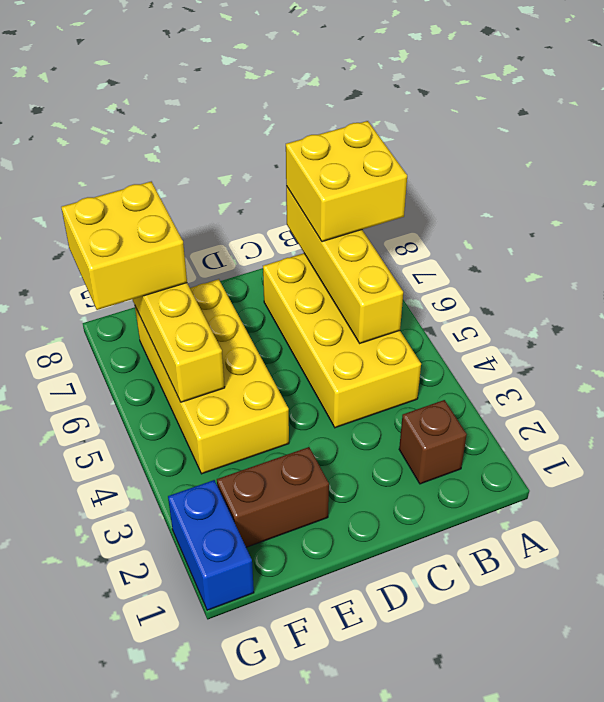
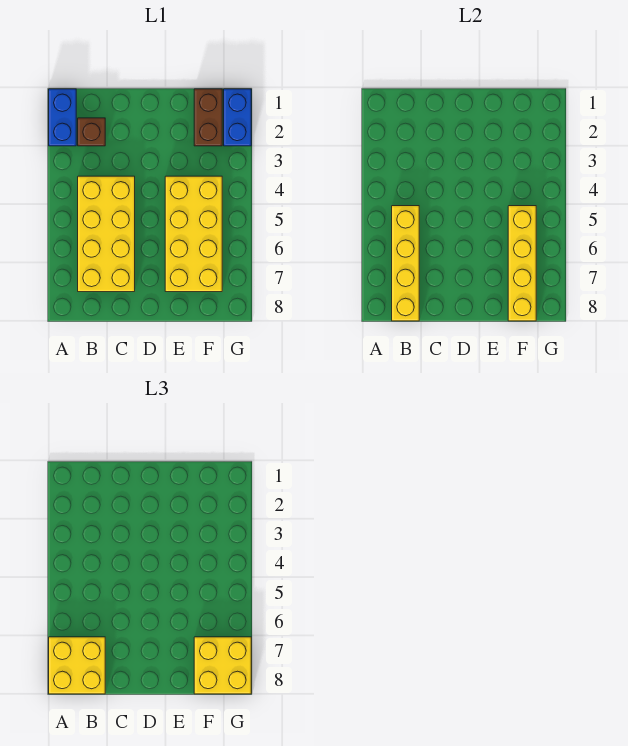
none -> blue 1x2 brick [49,89,76,146]
brown 1x2 brick [217,447,329,547] -> brown 1x2 brick turned to [194,89,222,146]

